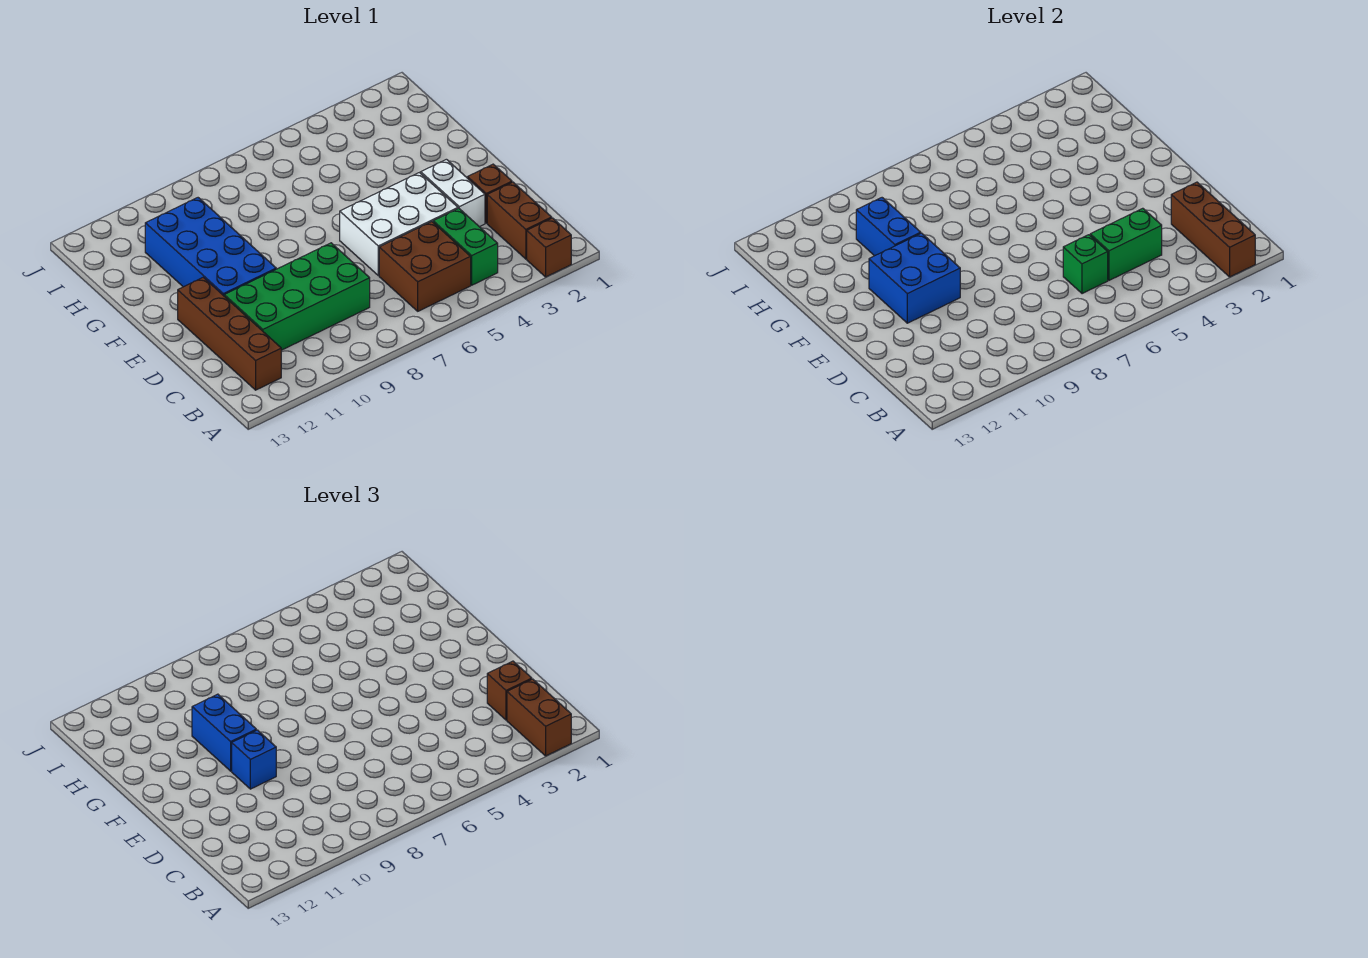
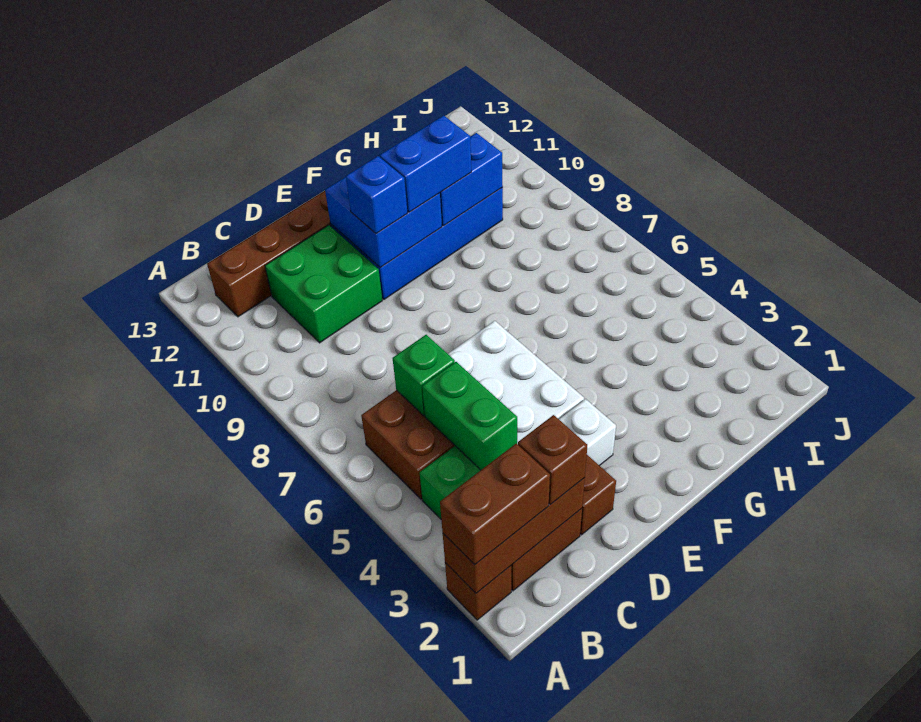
green 2x4 brick [224,243,370,350] -> green 2x2 brick [265,225,382,343]

